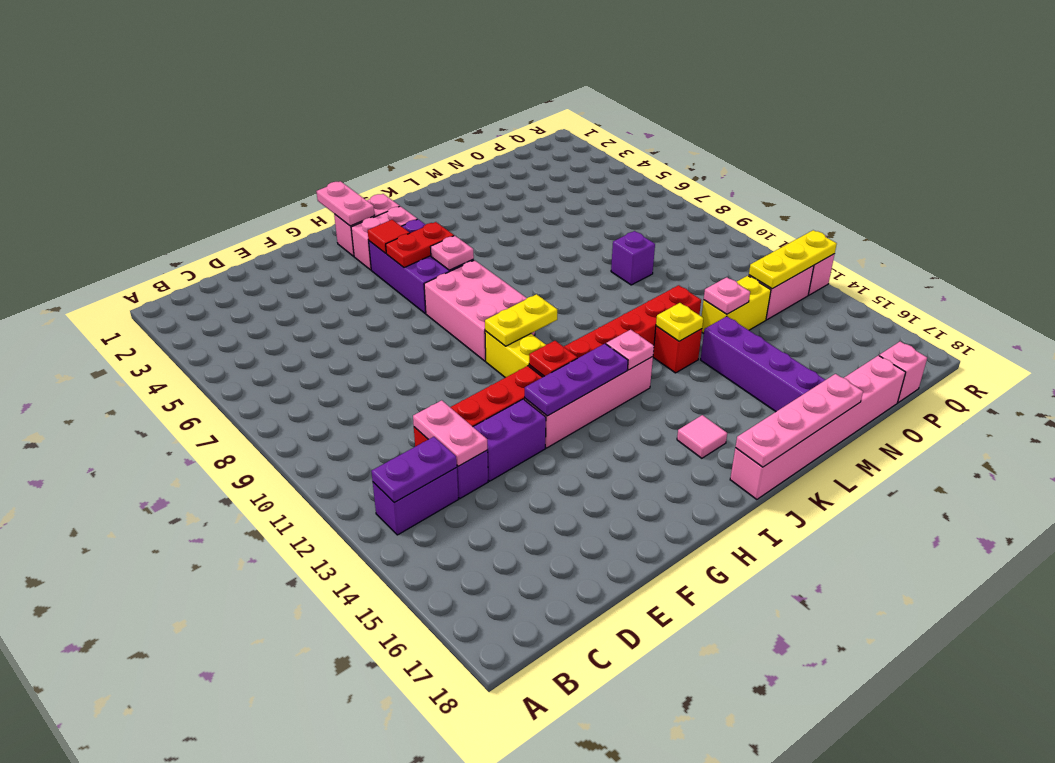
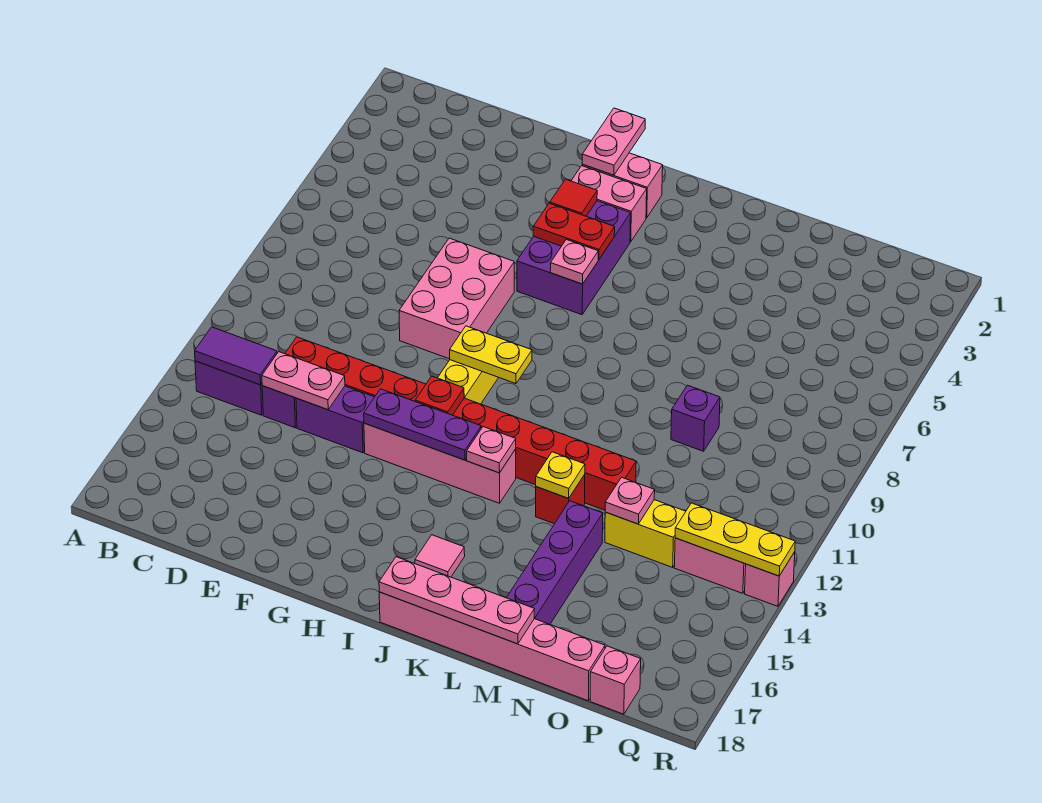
purple 1x2 plate [371,437,457,503] -> purple 1x2 tile [195,327,277,385]
pink 1x2 plate [413,400,487,466] -> pink 1x2 plate turned to [262,352,345,410]
pink 2x3 brick [424,260,535,361] -> pink 2x3 brick moved to [399,238,514,359]

